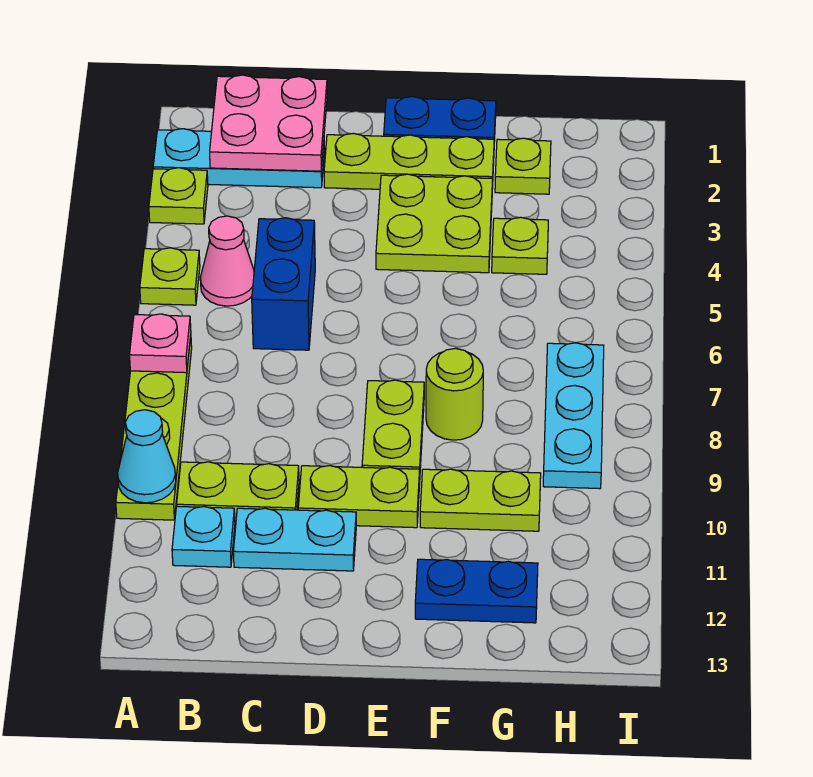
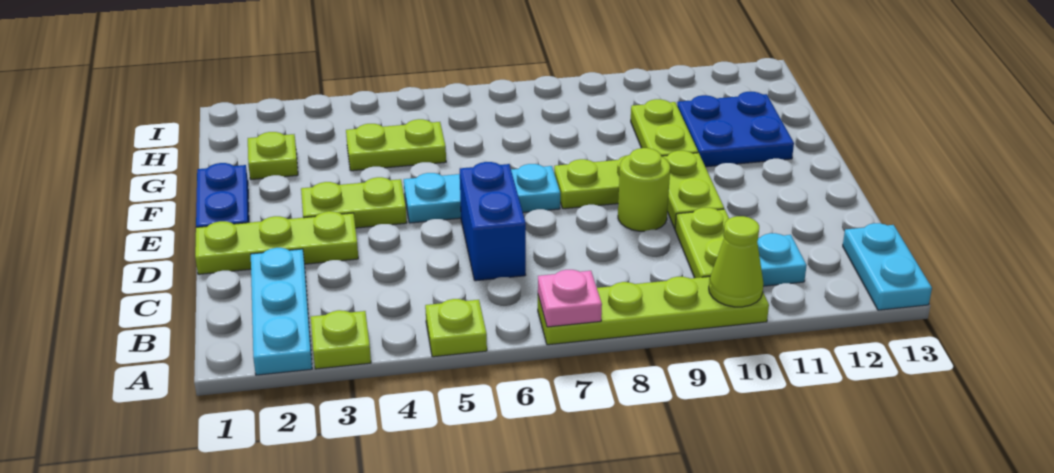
cyan 1x1 cone [118,410,176,503] -> lime 1x1 cone [709,216,763,307]
pink 2x2 plate [210,75,327,171] -> none
pink 1x1 cone [200,216,254,306] -> none
blue 1x2 brick [252,218,315,350] -> blue 1x2 brick turned to [460,162,526,281]
cyan 1x2 plate [233,508,356,571] -> cyan 1x2 plate moved to [843,223,932,310]
lime 1x3 plate [324,133,494,189] -> lime 1x3 plate turned to [195,211,358,274]
lime 2x2 plate [376,174,493,273] -> lime 1x2 plate [301,177,407,228]
lime 1x1 round brick [426,348,483,440] -> lime 1x1 round brick moved to [618,148,670,231]
blue 1x2 plate [415,559,538,623] -> blue 2x2 plate [677,92,794,167]
lime 1x1 plate [492,217,548,274] -> lime 1x2 plate [346,119,446,171]
cyan 1x3 plate [543,343,604,489] -> cyan 1x3 plate moved to [404,164,560,223]

